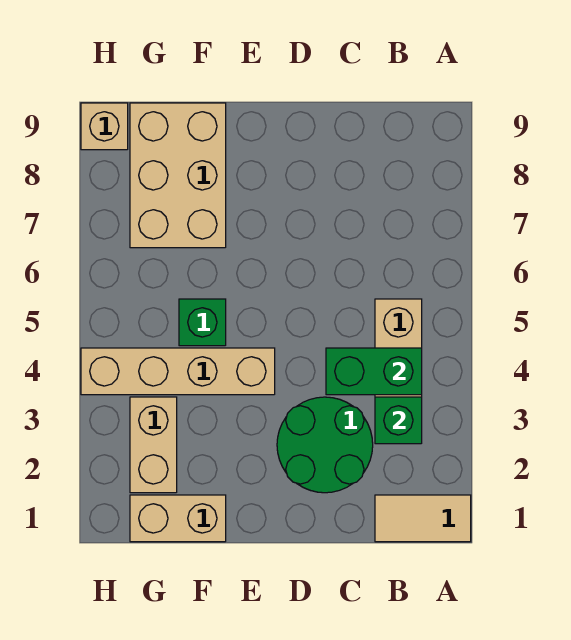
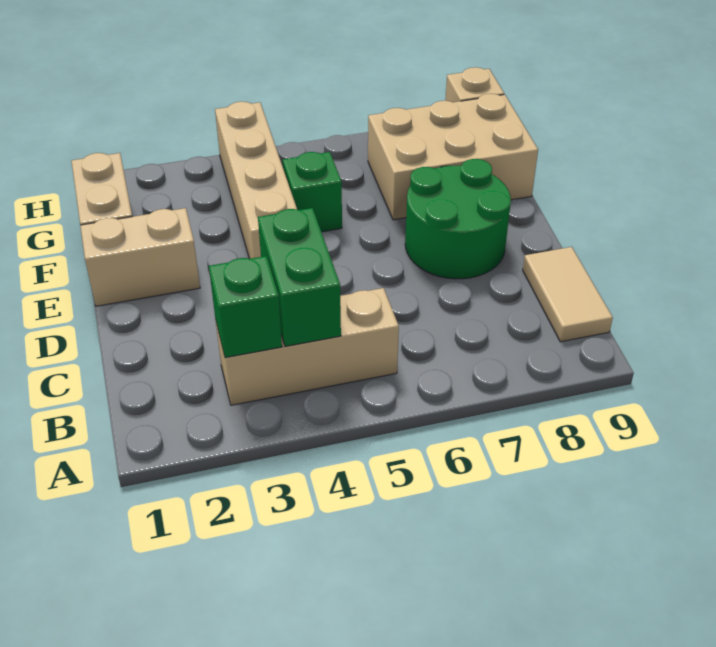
tan 1x2 tile [375,495,471,542] -> tan 1x2 tile moved to [523,247,613,342]
green 2x2 round brick [277,397,373,493] -> green 2x2 round brick moved to [405,159,511,279]
tan 1x2 brick [130,397,177,493] -> tan 1x2 brick moved to [80,208,200,306]

